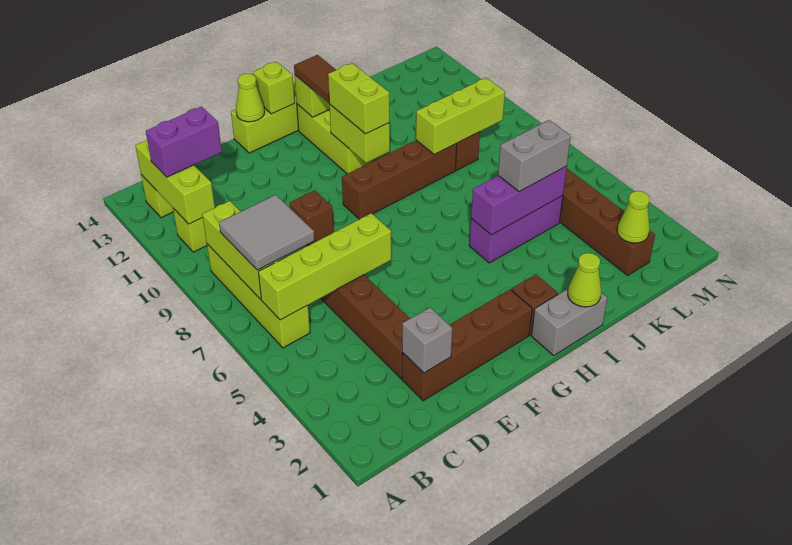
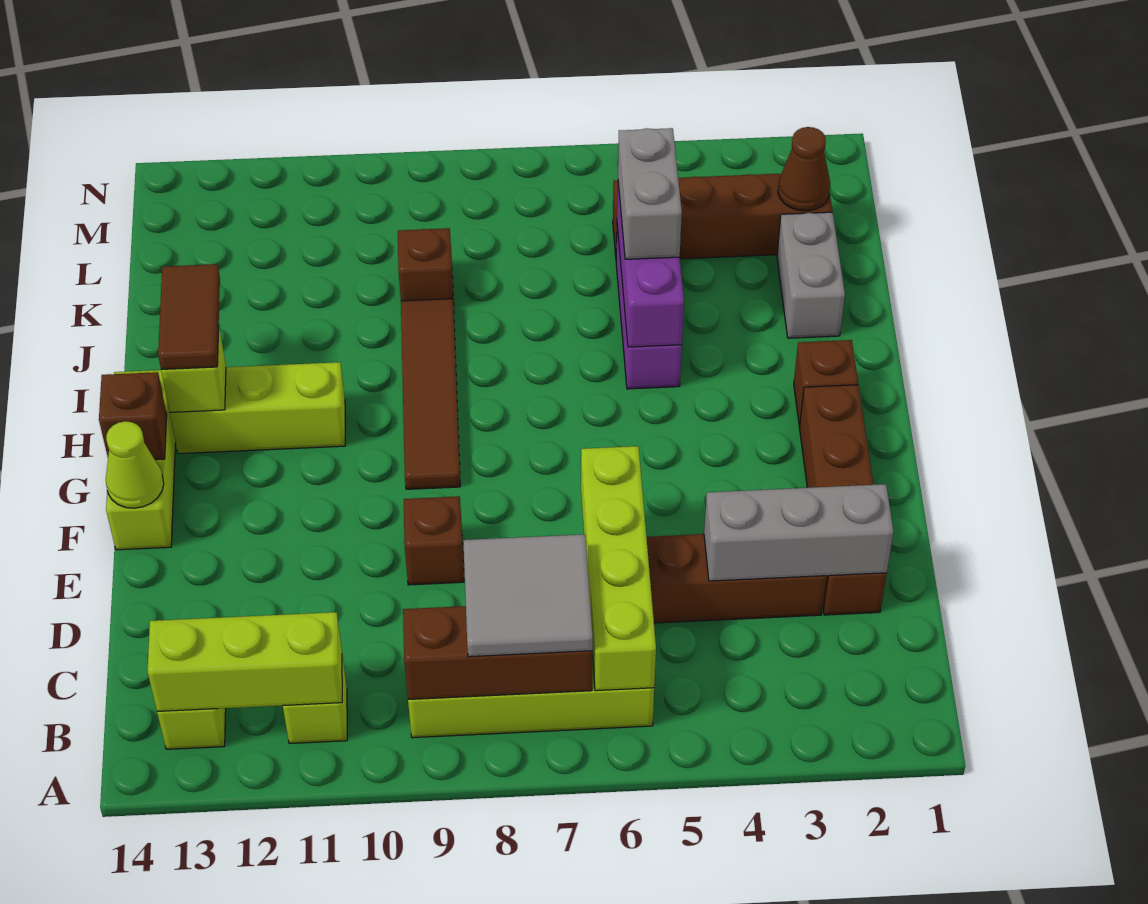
lime 1x3 brick [202,201,286,299] -> brown 1x3 brick [403,606,593,699]
purple 1x2 brick [146,107,222,177] -> none
grey 1x1 brick [402,308,452,373] -> grey 1x3 brick [704,484,894,581]
brown 1x4 brick [342,140,457,219] -> brown 1x4 tile [401,299,460,489]
lime 1x1 brick [253,62,295,114] -> brown 1x1 brick [99,372,167,460]
grey 1x2 brick [532,289,607,355] -> grey 1x2 brick moved to [777,212,845,338]
lime 1x2 brick [329,104,390,163] -> none
lime 1x2 brick [328,63,389,134] -> none
brown 1x2 tile [294,55,336,103] -> brown 1x2 tile turned to [158,264,220,369]
lime 1x1 cone [568,253,601,307] -> none
lime 1x3 brick [416,78,505,155] -> none
lime 1x1 cone [617,191,650,243] -> brown 1x1 cone [778,127,830,211]

